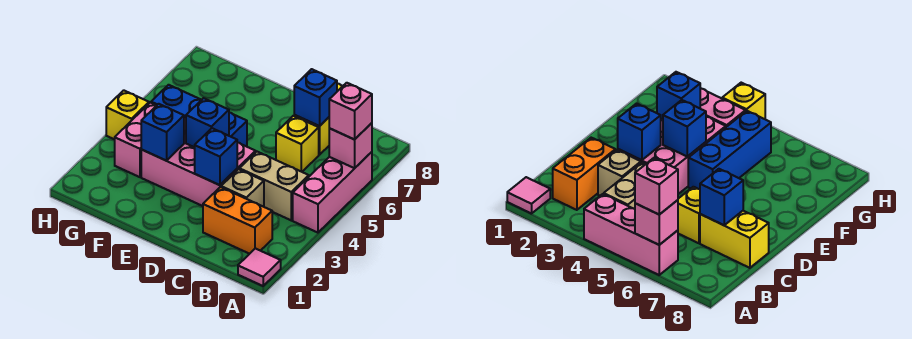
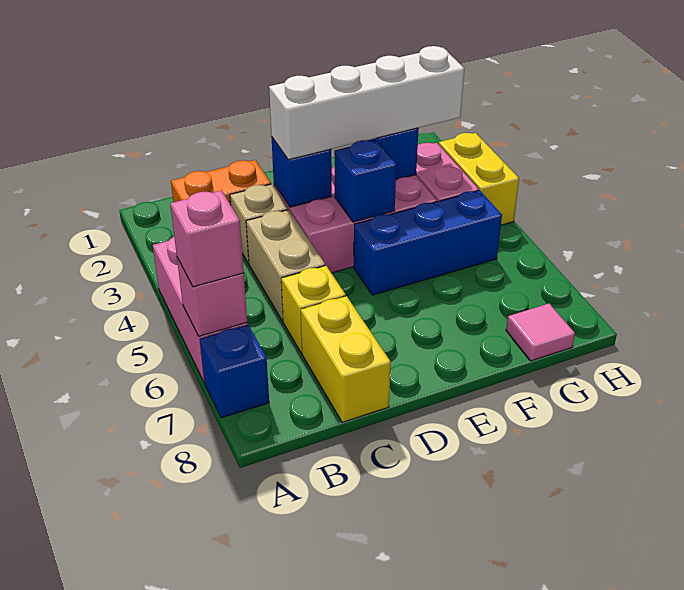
pink 1x1 tile [238,248,281,286] -> pink 1x1 tile moved to [506,304,575,361]
tan 1x2 brick [239,152,309,220] -> tan 1x2 brick turned to [246,210,325,321]
blue 1x1 brick [294,69,337,126] -> blue 1x1 brick moved to [200,325,269,418]
none -> white 1x4 brick [269,46,464,160]
yellow 1x1 brick [106,90,149,140] -> yellow 1x2 brick [439,133,519,225]

